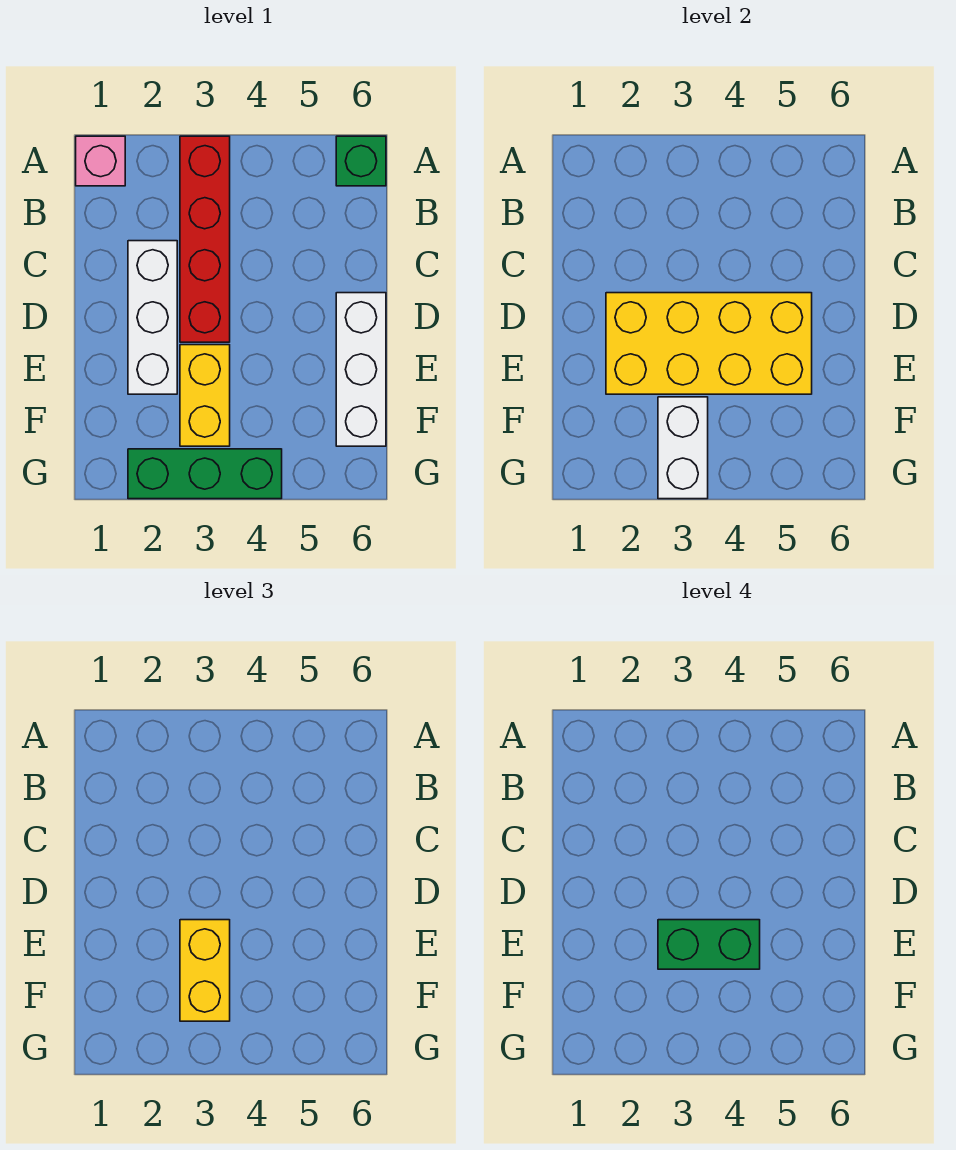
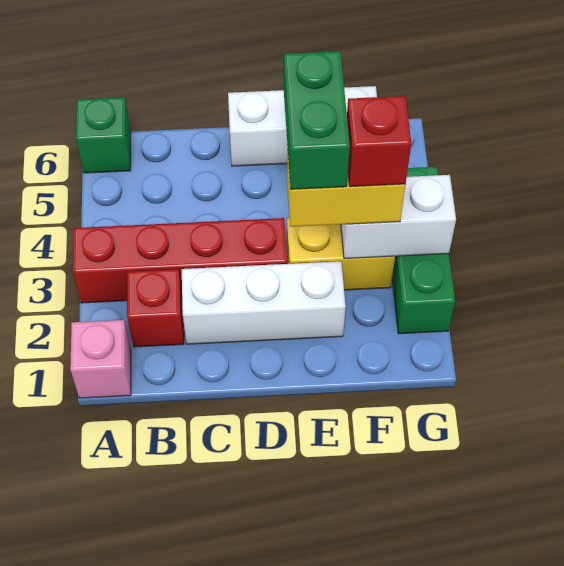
none -> red 1x1 brick [127,269,184,347]
yellow 2x4 brick [606,293,812,394] -> none
none -> red 1x1 brick [347,96,411,187]

